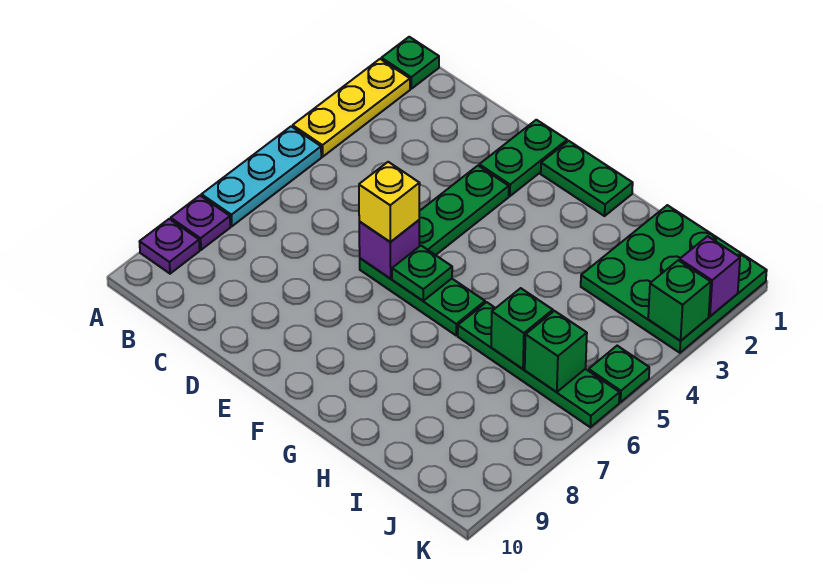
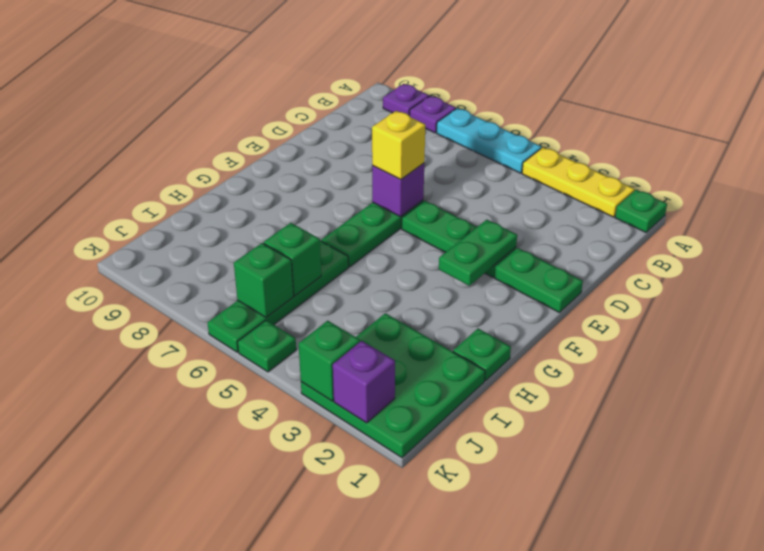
green 1x2 plate [541,141,633,216] -> green 1x2 plate moved to [439,220,517,286]
green 1x1 plate [392,246,452,301] -> green 1x1 plate moved to [453,329,511,381]

